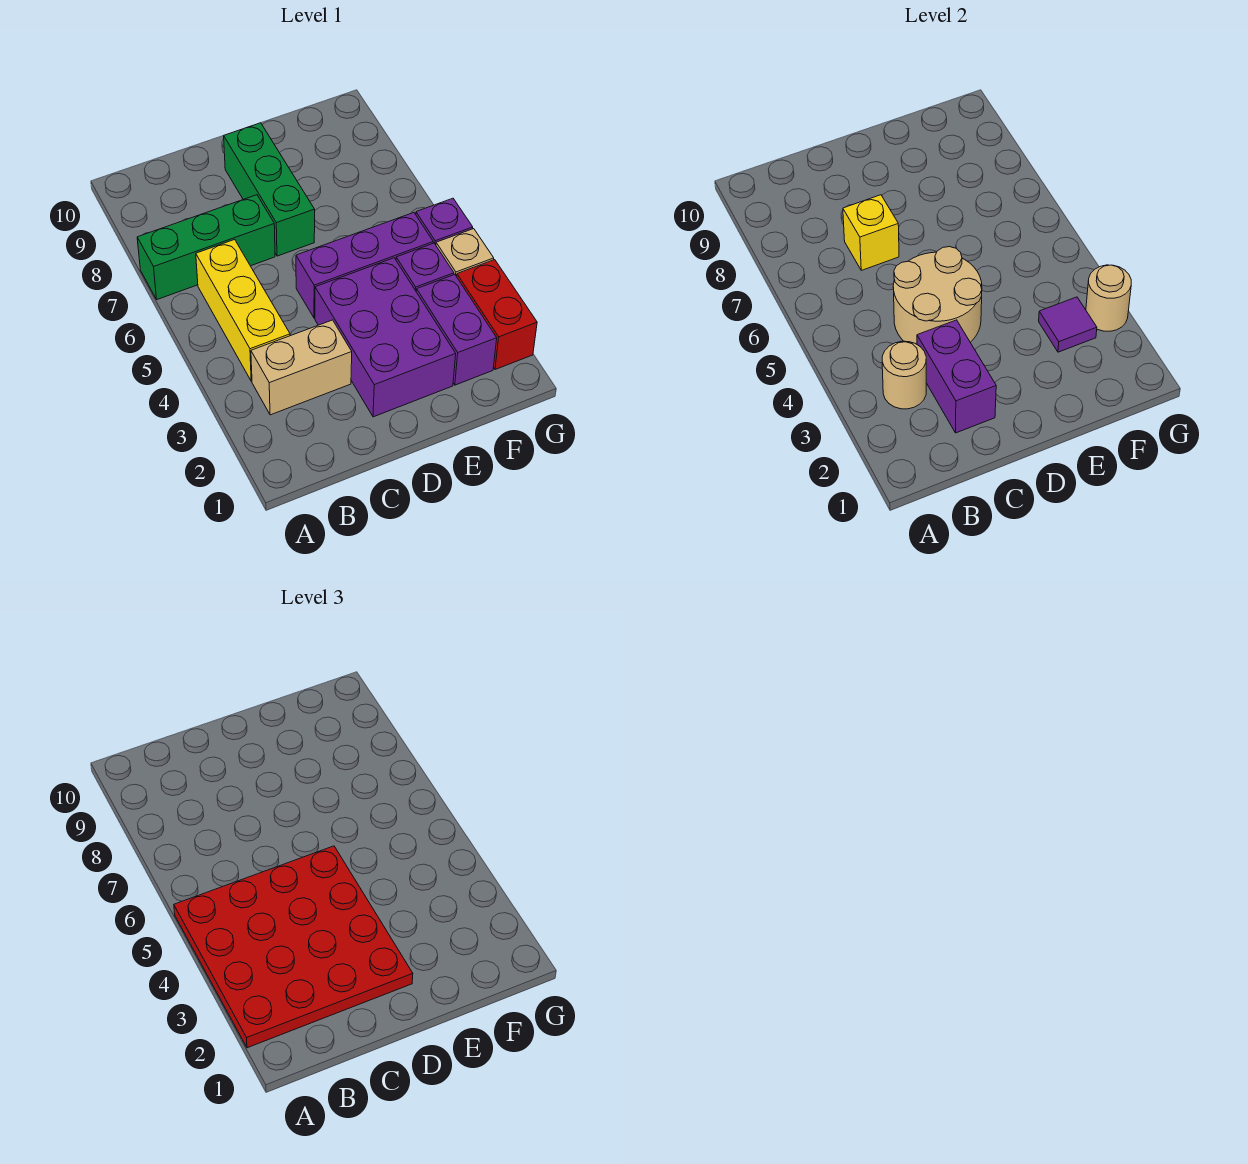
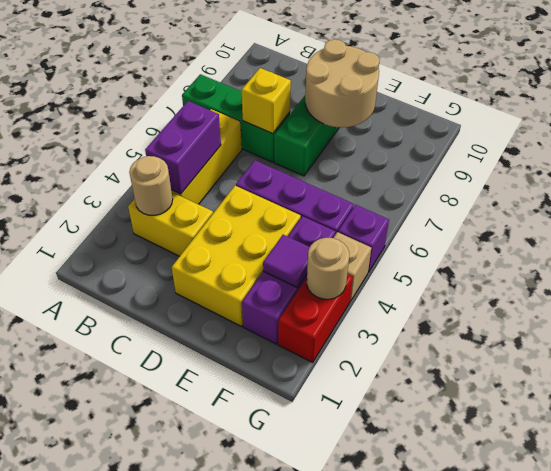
red 4x4 plate [174,846,413,1048] -> none
tan 1x2 brick [251,320,352,415] -> yellow 1x2 brick [128,192,213,256]
purple 1x2 brick [917,320,996,433] -> purple 1x2 brick moved to [145,101,221,194]
tan 2x2 round brick [893,247,982,344] -> tan 2x2 round brick moved to [305,39,380,127]
purple 2x3 brick [315,258,456,417] -> yellow 2x3 brick [172,186,301,326]

